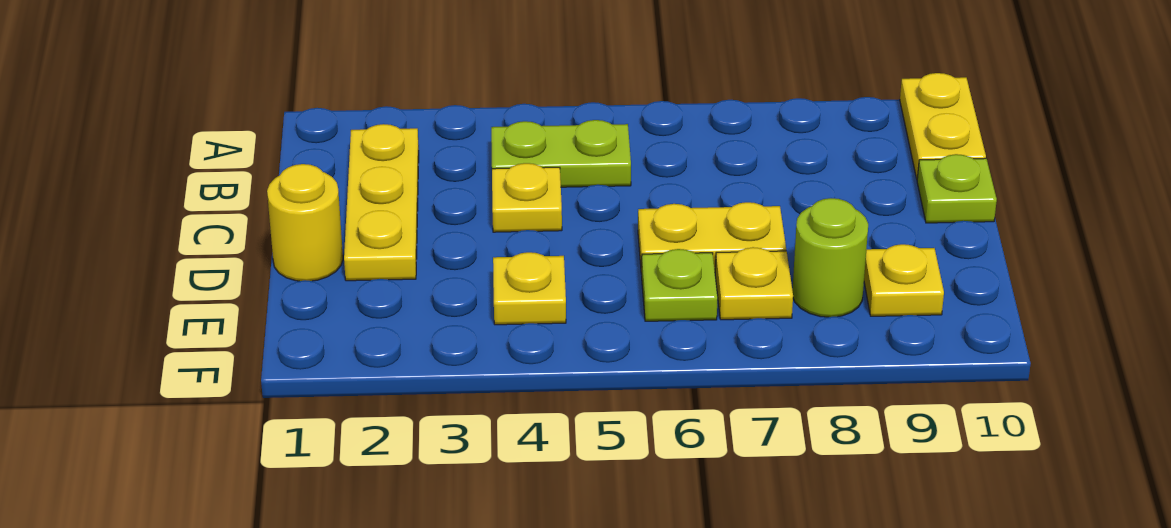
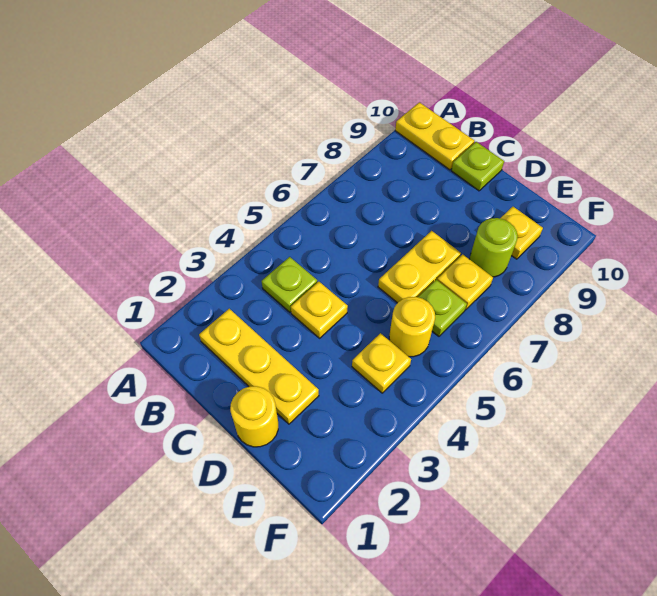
lime 1x2 plate [491,120,631,187] -> lime 1x1 plate [262,257,317,312]
none -> yellow 1x1 round brick [389,297,435,357]

